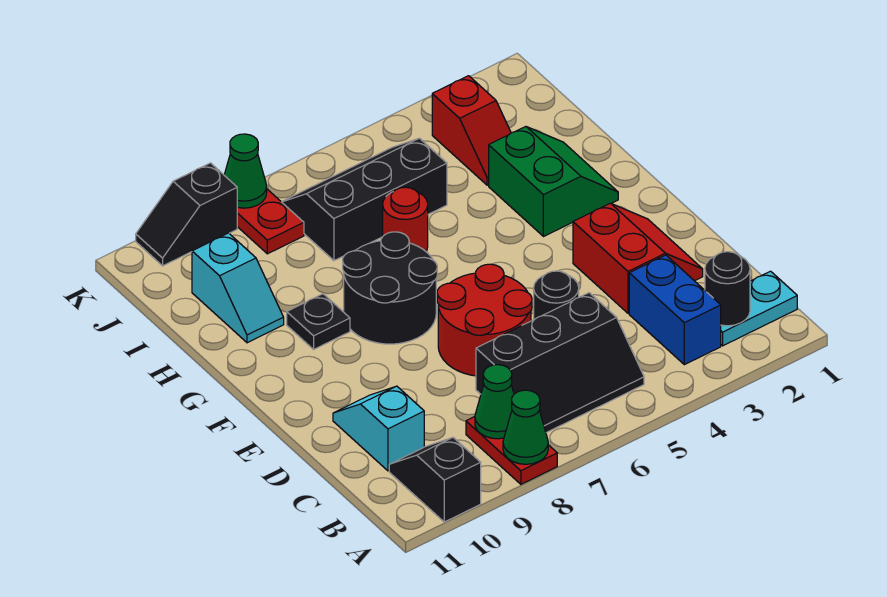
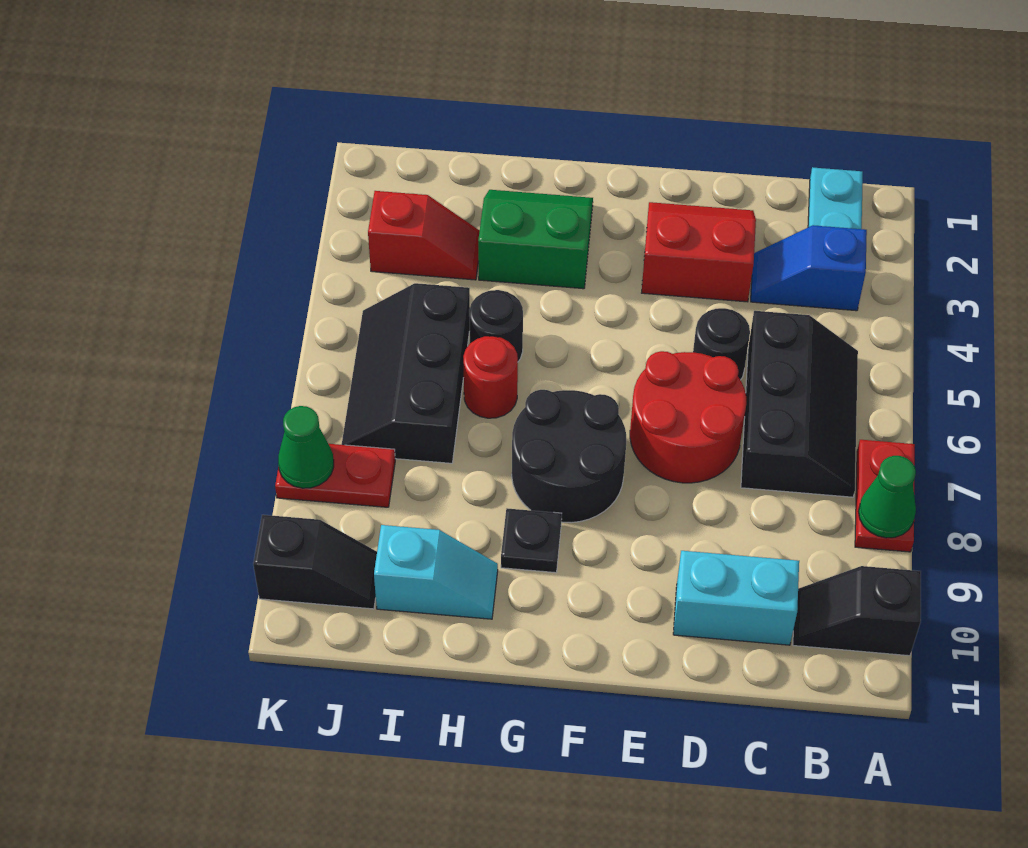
red 1x2 plate [466,417,557,484] -> red 1x2 plate turned to [855,440,915,552]
black 1x1 round brick [705,252,750,326] -> black 1x1 round brick moved to [469,290,523,361]
blue 1x2 brick [629,255,721,365] -> blue 1x2 slope [751,225,867,311]
green 1x1 cone [475,365,514,439] -> none
cyan 1x2 slope [333,386,424,471] -> cyan 1x2 brick [673,551,799,645]
black 1x2 slope [136,163,237,266] -> black 1x2 slope turned to [253,515,377,609]

